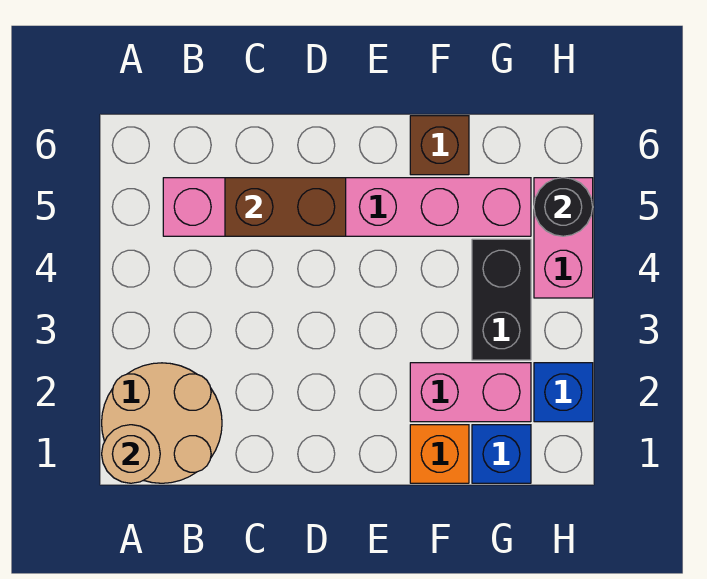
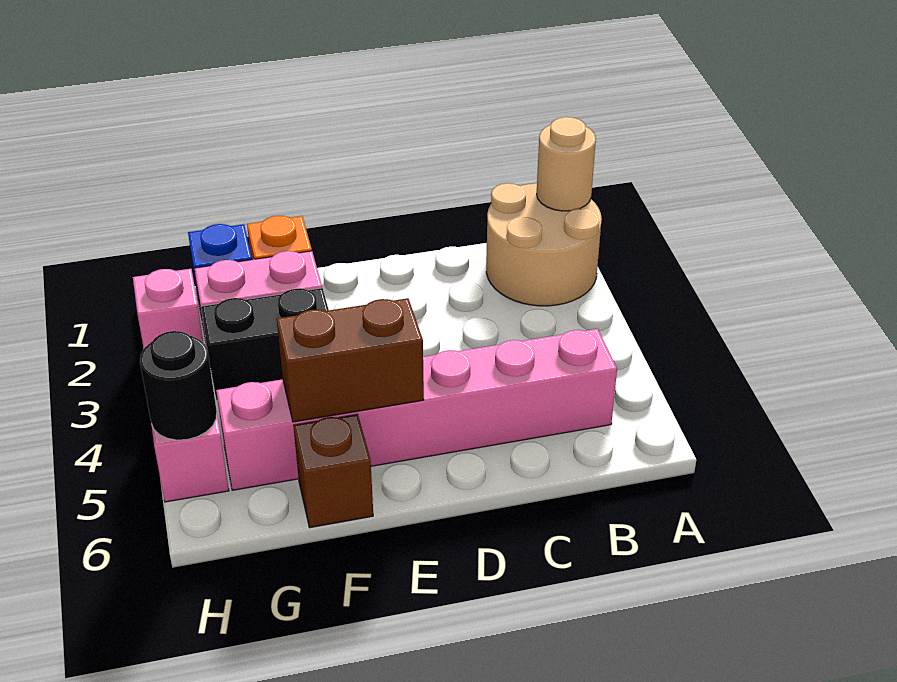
brown 1x2 brick [225,178,346,236] -> brown 1x2 brick moved to [277,298,424,422]
black 1x2 brick [472,239,531,360] -> black 1x2 brick turned to [201,288,329,401]
blue 1x1 brick [534,363,593,422] -> pink 1x1 brick [133,269,203,348]

